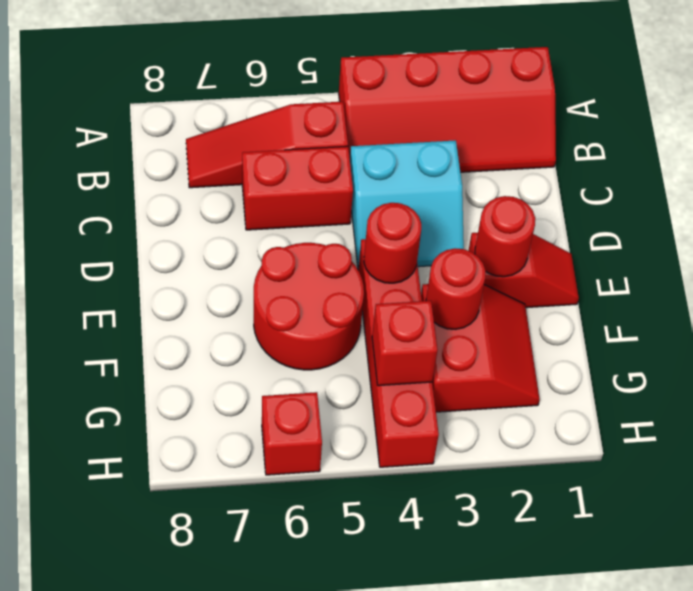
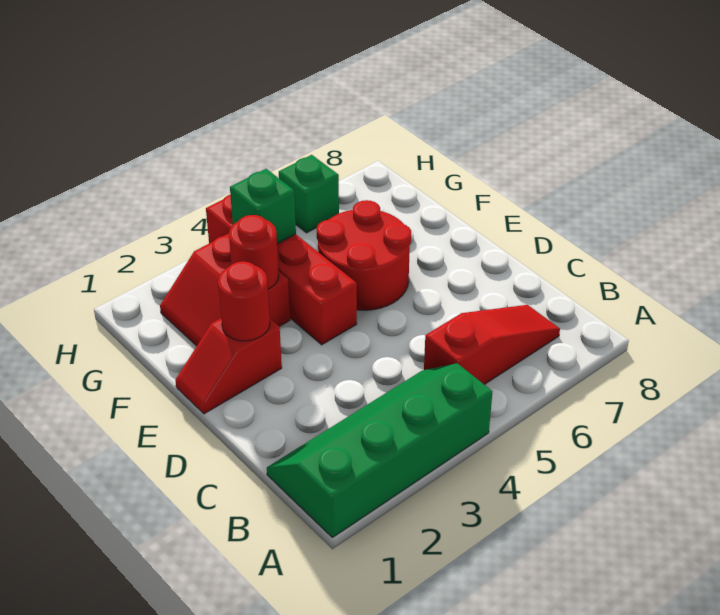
red 2x4 slope [339,47,556,172] -> green 2x4 slope [267,363,492,538]
cyan 2x2 slope [350,140,464,269] -> none
red 1x2 brick [242,146,353,230] -> none
red 1x1 round brick [364,203,421,283] -> none
red 1x1 brick [372,301,438,386] -> green 1x1 brick [230,169,296,244]
red 1x1 brick [262,392,322,475] -> green 1x1 brick [279,155,339,233]

